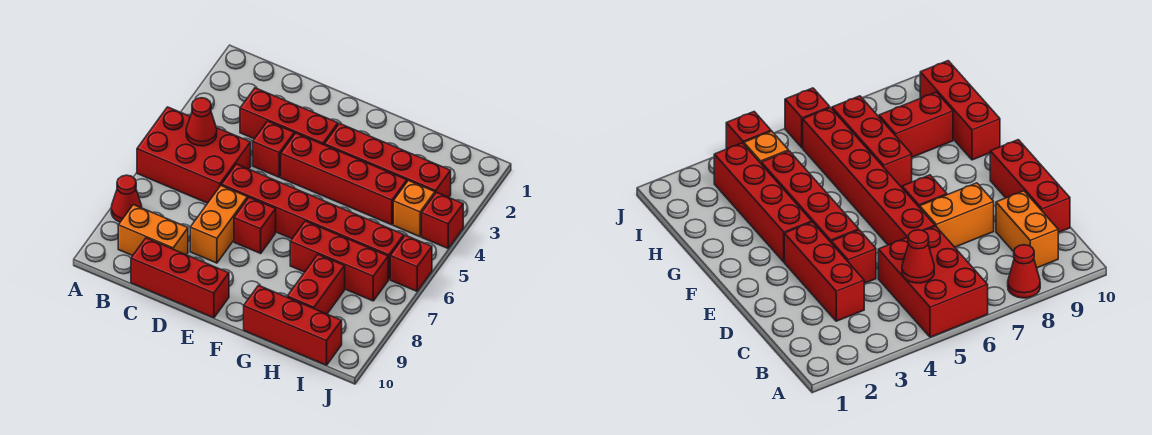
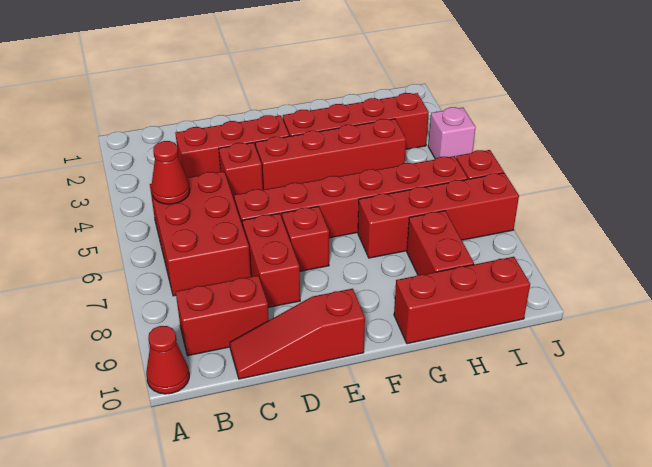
red 2x3 brick [137,107,251,203] -> red 2x3 brick turned to [150,171,251,296]
red 1x1 cone [111,175,142,222] -> red 1x1 cone moved to [146,326,189,394]
orange 1x2 brick [118,205,188,256] -> red 1x2 brick [176,276,269,356]
red 1x3 brick [131,238,229,318] -> red 1x3 slope [230,289,365,379]
orange 1x2 brick [190,186,247,263] -> red 1x2 brick [242,213,300,307]
red 1x3 brick [290,221,388,301] -> red 1x4 brick [358,173,519,258]
orange 1x1 brick [393,180,435,237] -> none
red 1x1 brick [422,192,463,248] -> pink 1x1 brick [428,107,476,159]

